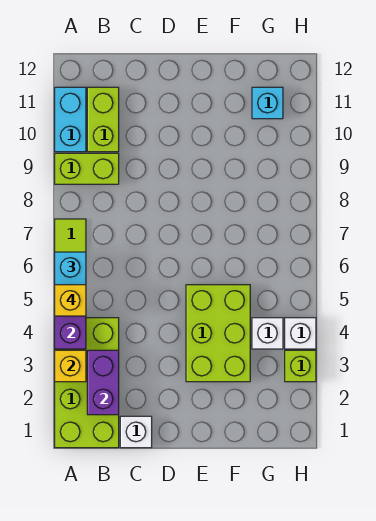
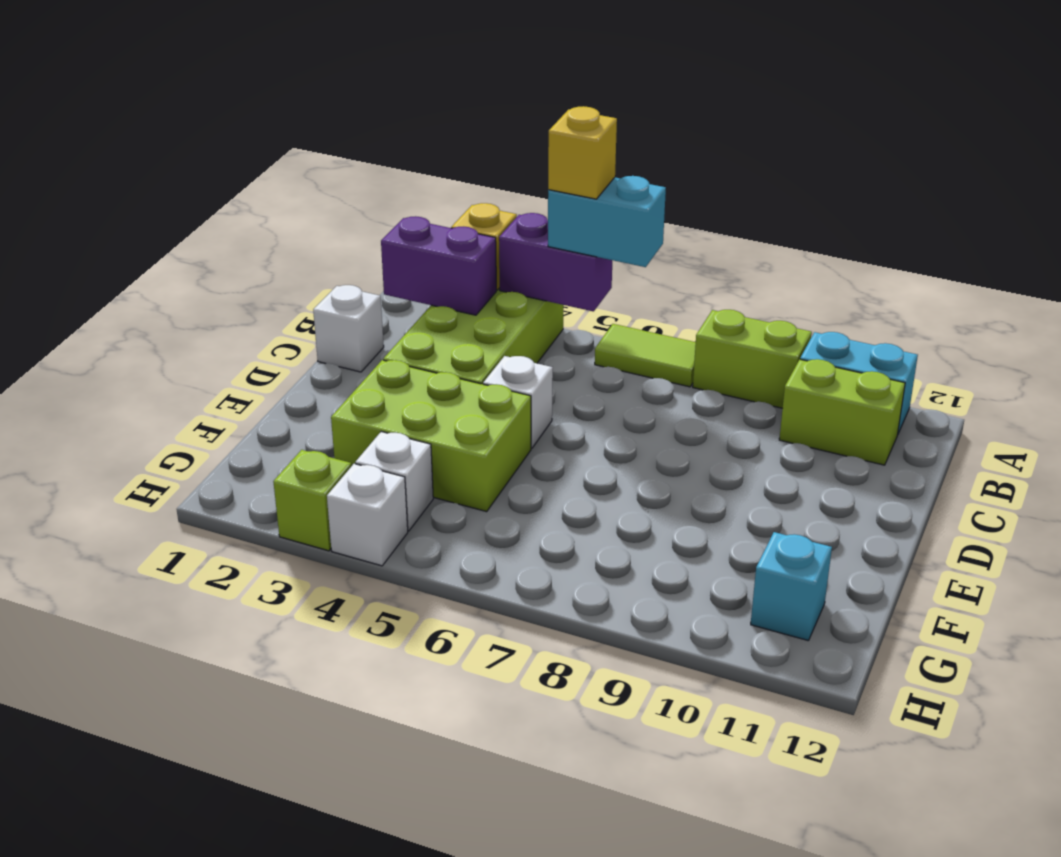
lime 2x4 brick [55,318,119,448] -> lime 2x4 brick turned to [383,288,564,384]
lime 1x2 brick [55,153,119,184] -> lime 1x2 brick turned to [693,310,812,408]
none -> white 1x1 brick [483,356,553,448]

